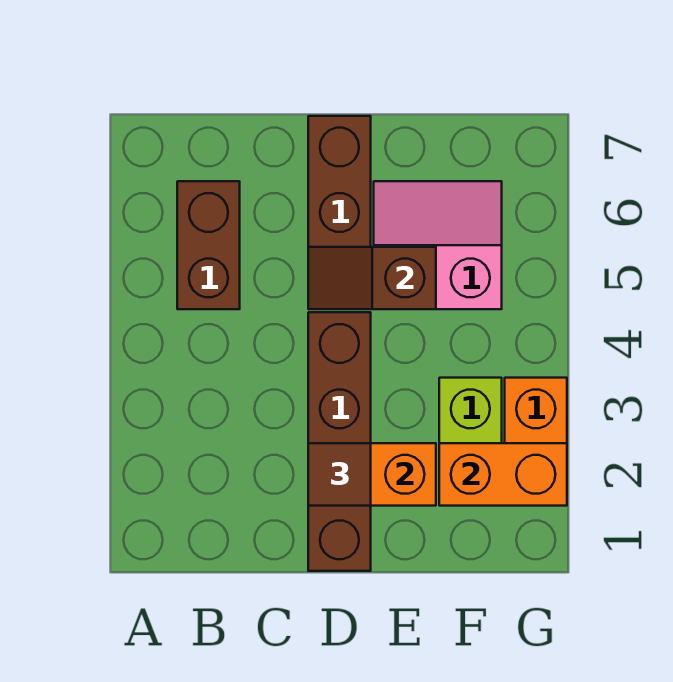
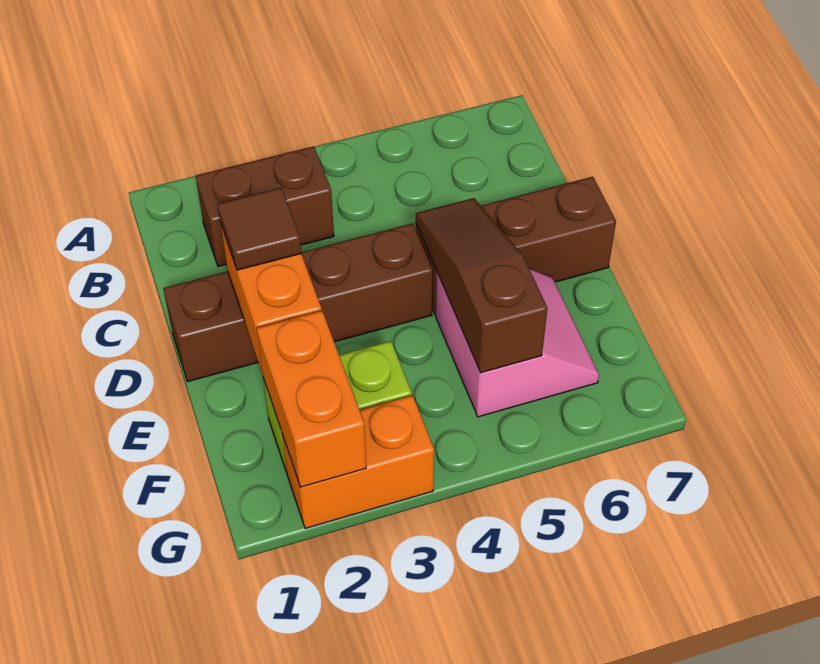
brown 1x2 brick [177,181,240,309] -> brown 1x2 brick moved to [196,146,334,267]
brown 1x2 slope [308,247,436,309] -> brown 1x3 slope [416,198,547,373]

